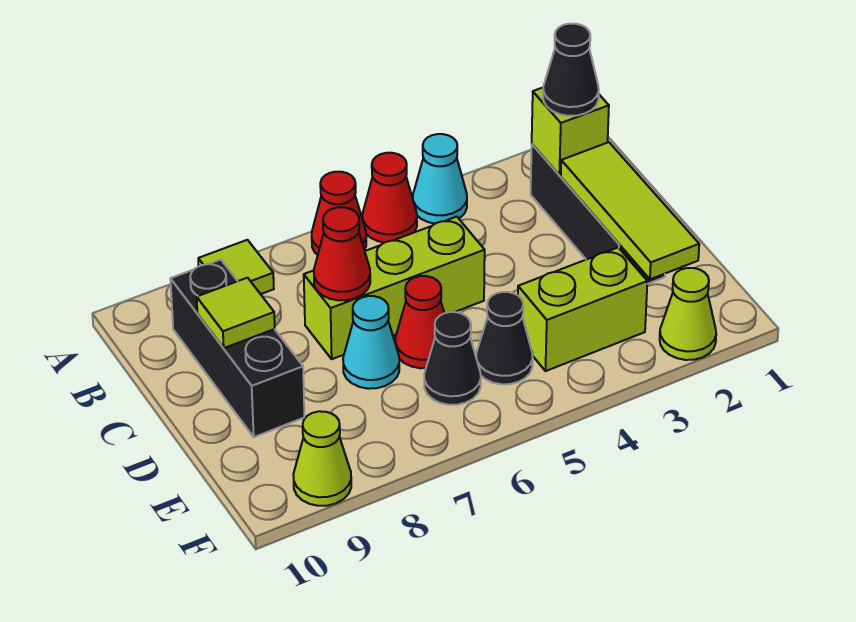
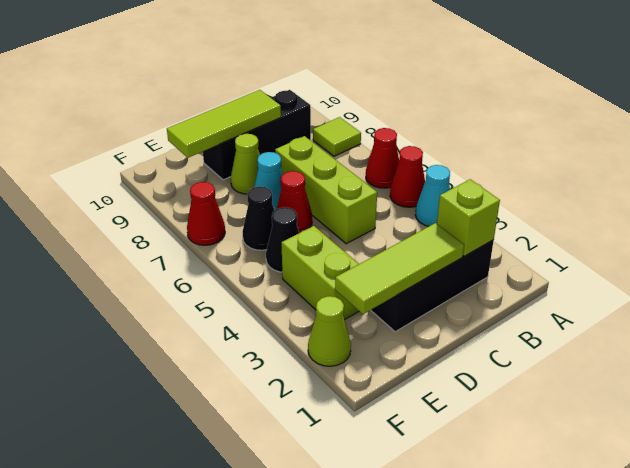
black 1x1 cone [543,24,599,116] -> none
red 1x1 cone [314,207,370,300] -> red 1x1 cone moved to [187,182,225,245]
lime 1x1 tile [197,278,275,348] -> lime 1x3 tile [167,90,281,158]
lime 1x1 cone [293,411,351,506] -> lime 1x1 cone moved to [231,134,260,194]

